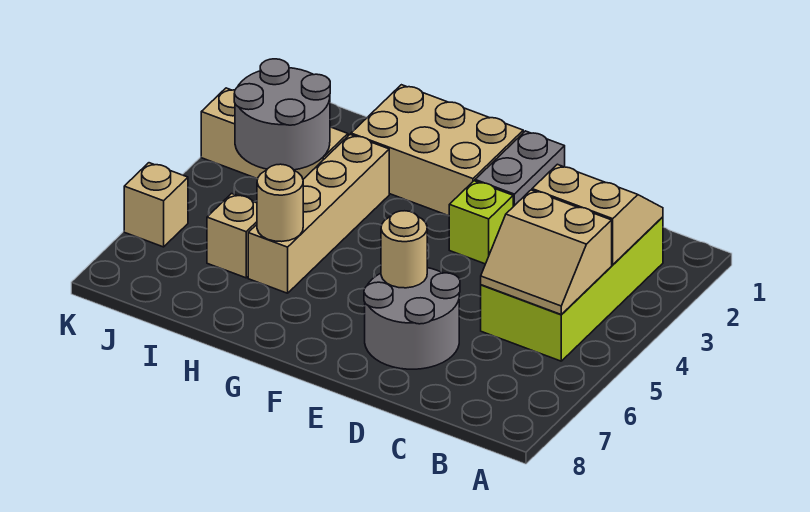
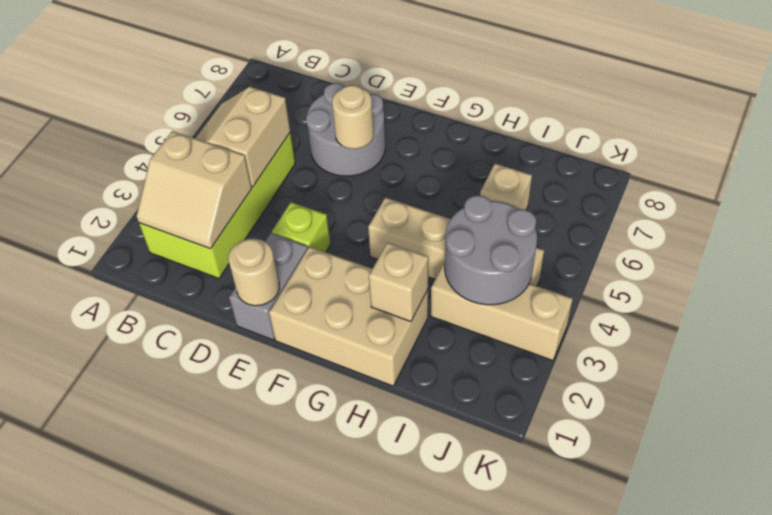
tan 2x2 slope [481,190,612,315] -> tan 2x2 slope turned to [195,87,290,187]
tan 1x4 brick [248,135,389,293] -> tan 1x4 brick turned to [368,197,544,286]
tan 1x1 round brick [257,164,303,242] -> tan 1x1 round brick moved to [229,239,279,306]
tan 1x1 brick [124,163,188,247] -> tan 1x1 brick moved to [369,243,428,322]

